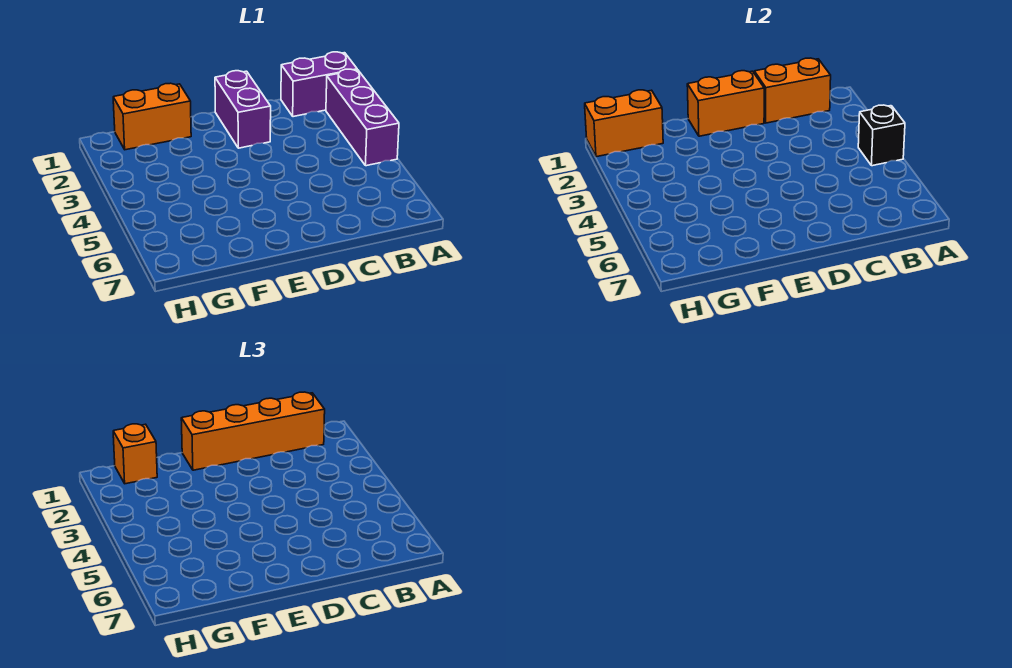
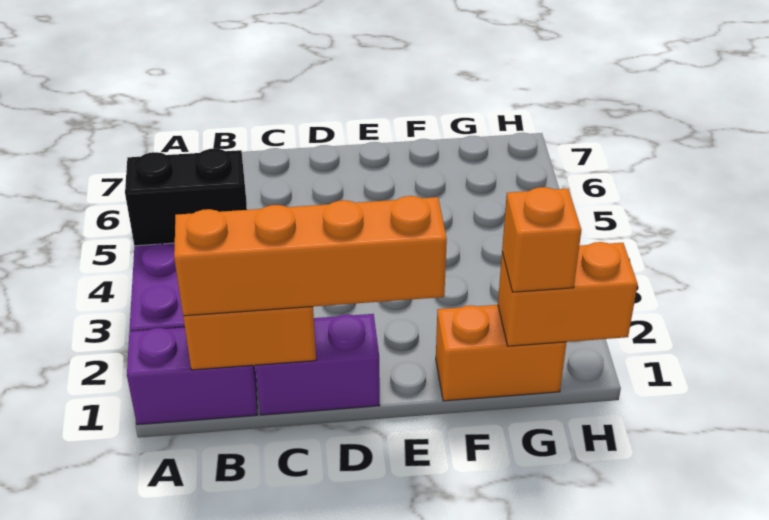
black 1x1 brick [858,105,905,166] -> black 1x2 brick [125,149,247,246]
purple 1x2 brick [215,71,271,148] -> purple 1x2 brick turned to [255,314,380,415]
orange 1x2 brick [687,71,764,136] -> none

